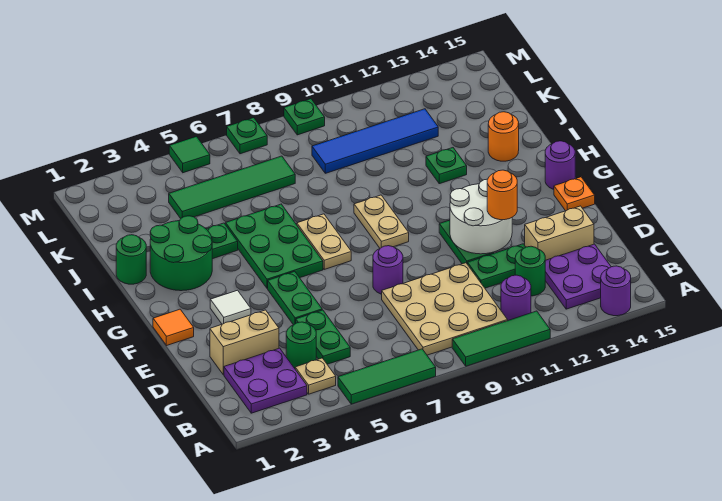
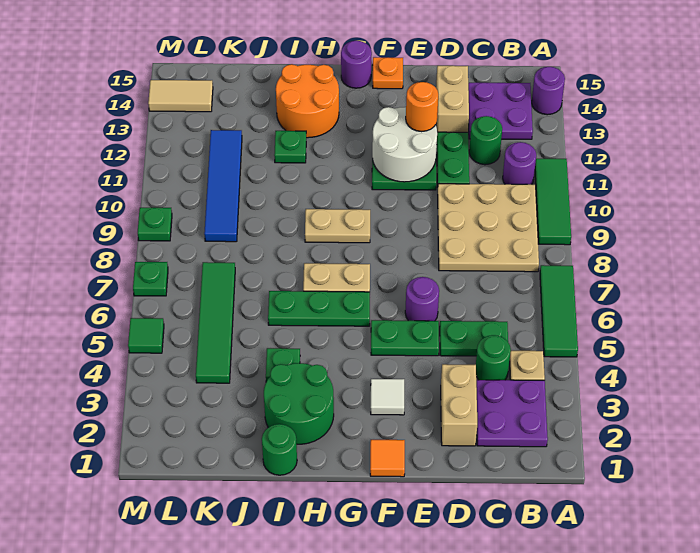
purple 1x1 round brick [373,246,403,294] -> purple 1x1 round brick moved to [405,277,439,321]
green 2x3 plate [226,204,323,288] -> green 1x3 plate [268,291,370,326]
orange 1x1 round brick [488,112,519,161] -> orange 2x2 round brick [276,64,339,138]
none -> tan 1x2 tile [148,80,213,112]

